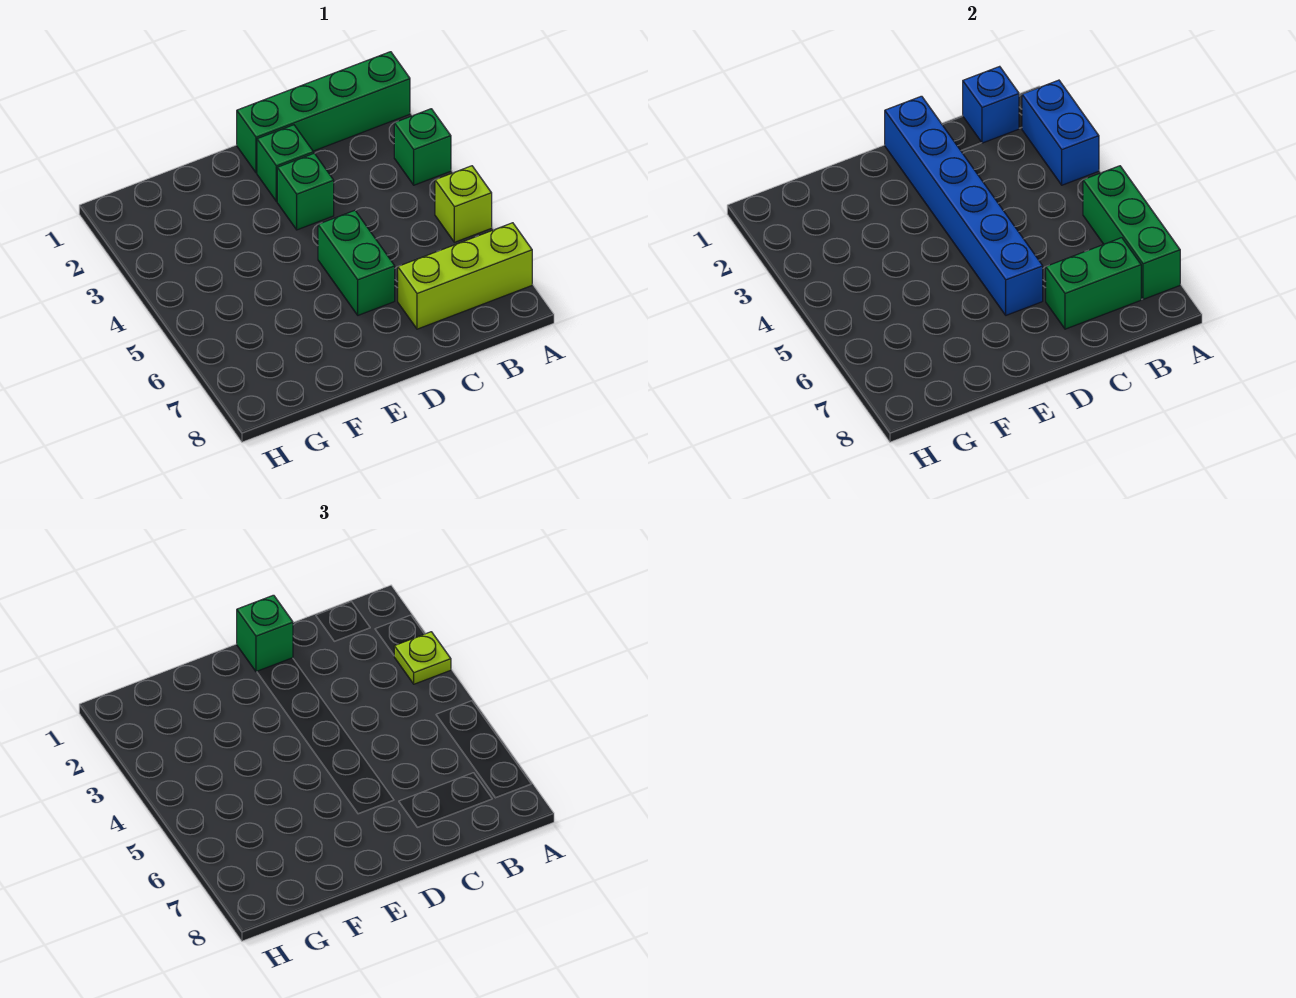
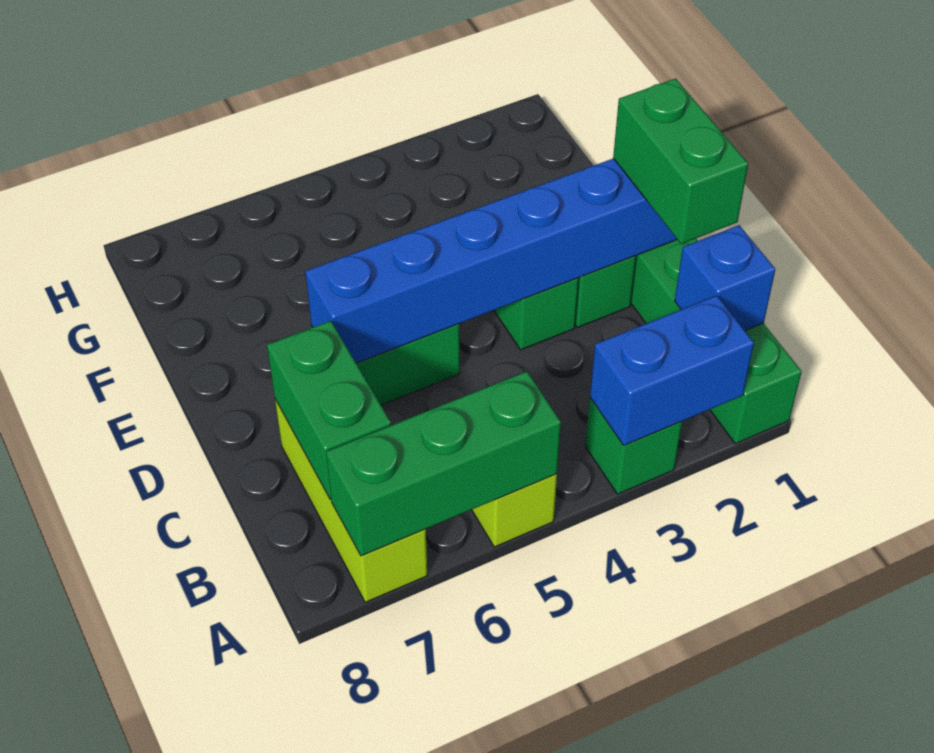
lime 1x1 plate [394,632,451,684] -> none
green 1x1 brick [237,595,293,672] -> green 1x2 brick [613,79,748,244]

